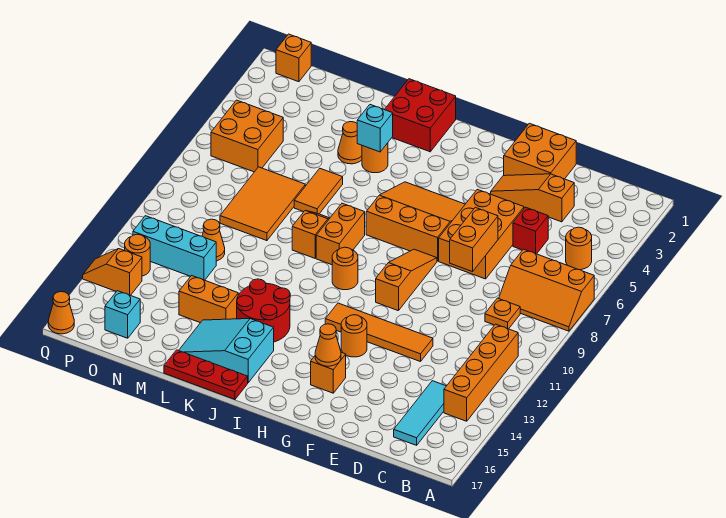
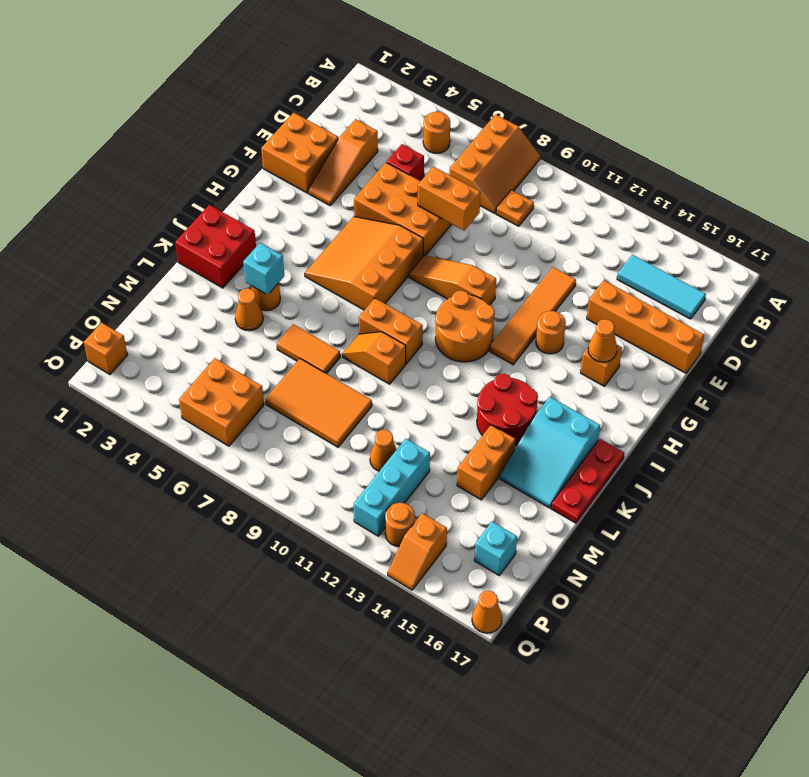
orange 1x4 brick [444,324,518,421] -> orange 1x4 brick moved to [587,280,704,373]
orange 1x1 round brick [332,247,358,290] -> orange 2x2 round brick [435,290,495,362]

